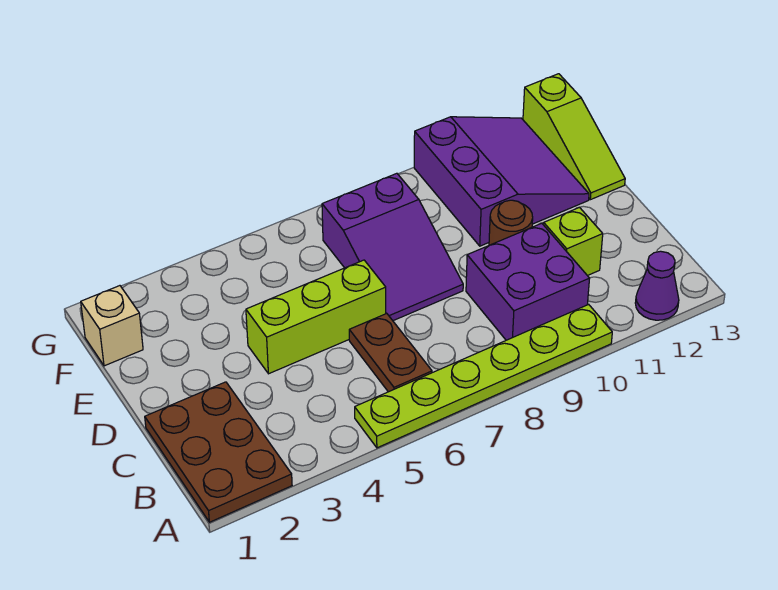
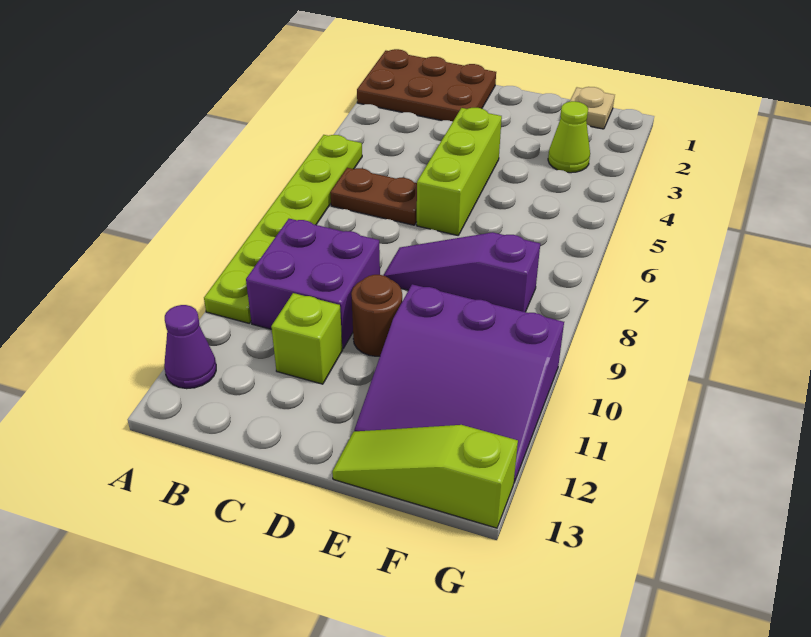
purple 2x3 slope [322,173,463,321] -> purple 1x3 slope [383,232,540,312]
tan 1x1 brick [81,286,143,366] -> tan 1x1 plate [570,87,615,129]
none -> lime 1x1 cone [548,101,590,173]

